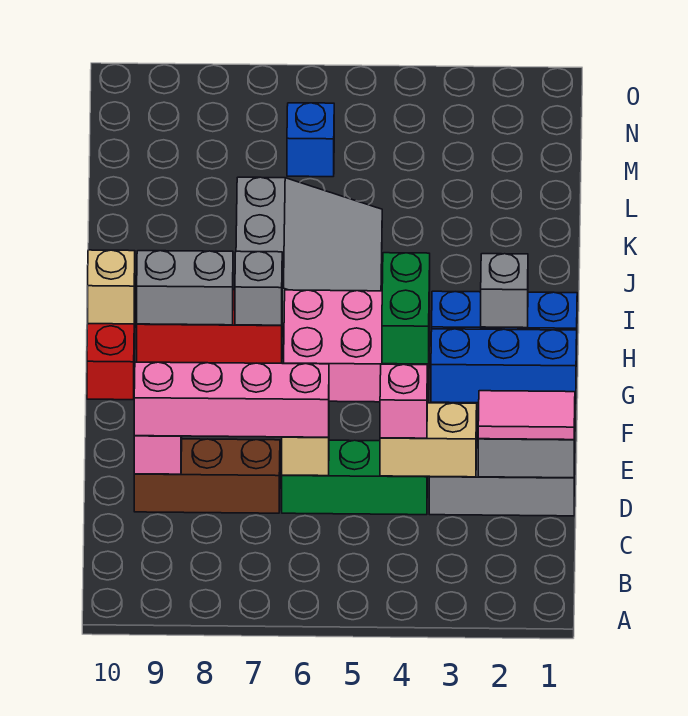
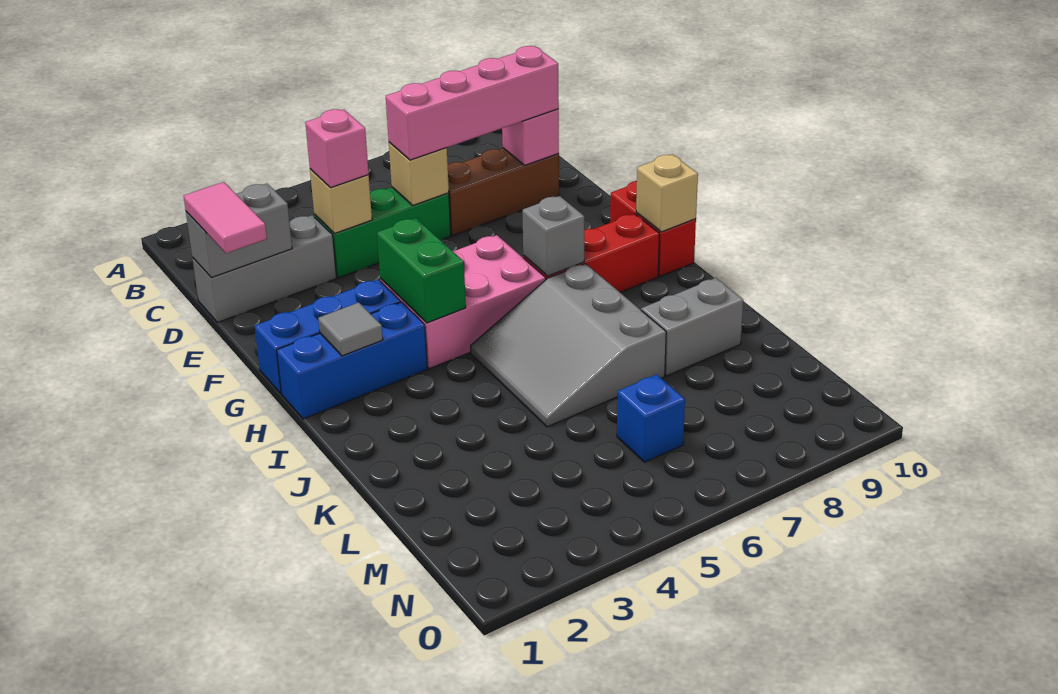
pink 1x2 tile [478,391,575,440] -> pink 1x2 tile turned to [184,182,267,253]
tan 1x2 brick [380,403,477,477] -> tan 1x1 brick [310,169,372,234]
grey 1x1 brick [481,254,528,328] -> grey 1x1 tile [318,302,383,356]
grey 1x2 brick [137,251,233,325] -> grey 1x2 brick moved to [641,278,743,376]

